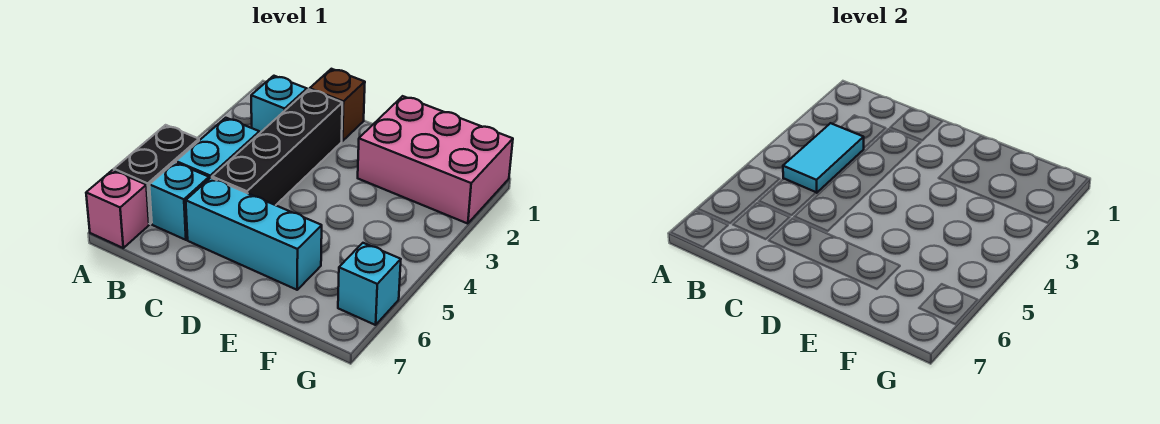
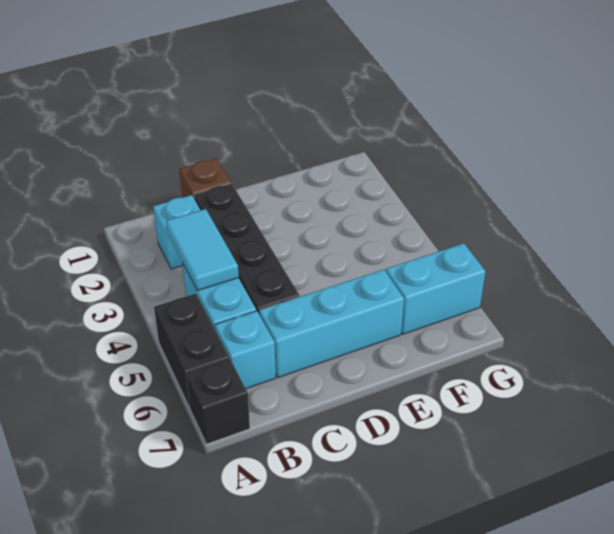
pink 1x1 brick [86,170,149,248] -> black 1x1 brick [186,359,250,444]
pink 2x3 brick [358,96,513,224] -> none
cyan 1x1 brick [338,243,401,325] -> cyan 1x2 brick [386,243,486,334]

